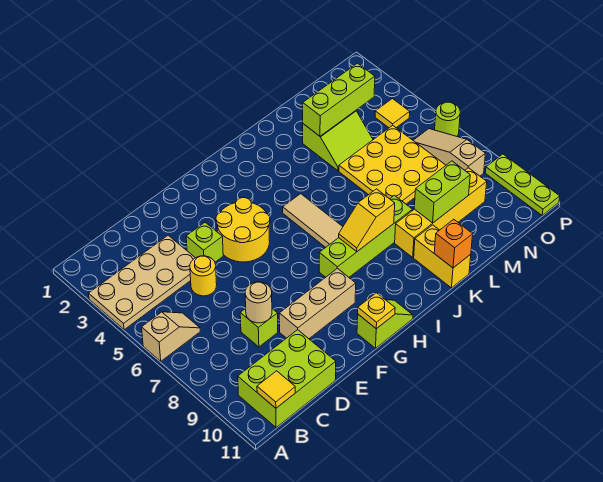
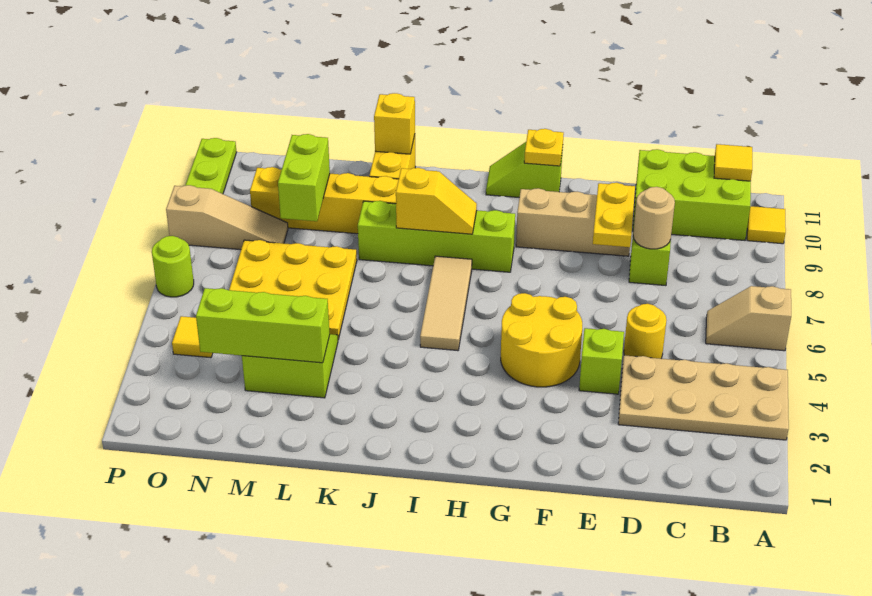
none -> yellow 1x1 tile [747,206,786,244]
none -> yellow 1x2 plate [593,183,635,247]
orange 1x1 brick [434,219,473,268] -> yellow 1x1 brick [374,93,415,154]
lime 1x2 brick [414,161,470,223] -> lime 1x2 brick turned to [278,134,330,221]
tan 1x3 slope [413,129,485,176] -> tan 1x3 slope turned to [166,185,288,250]

